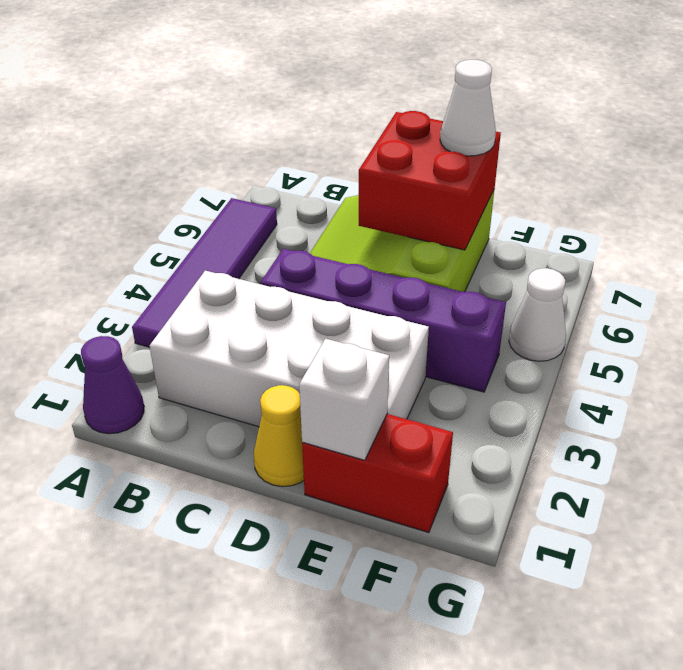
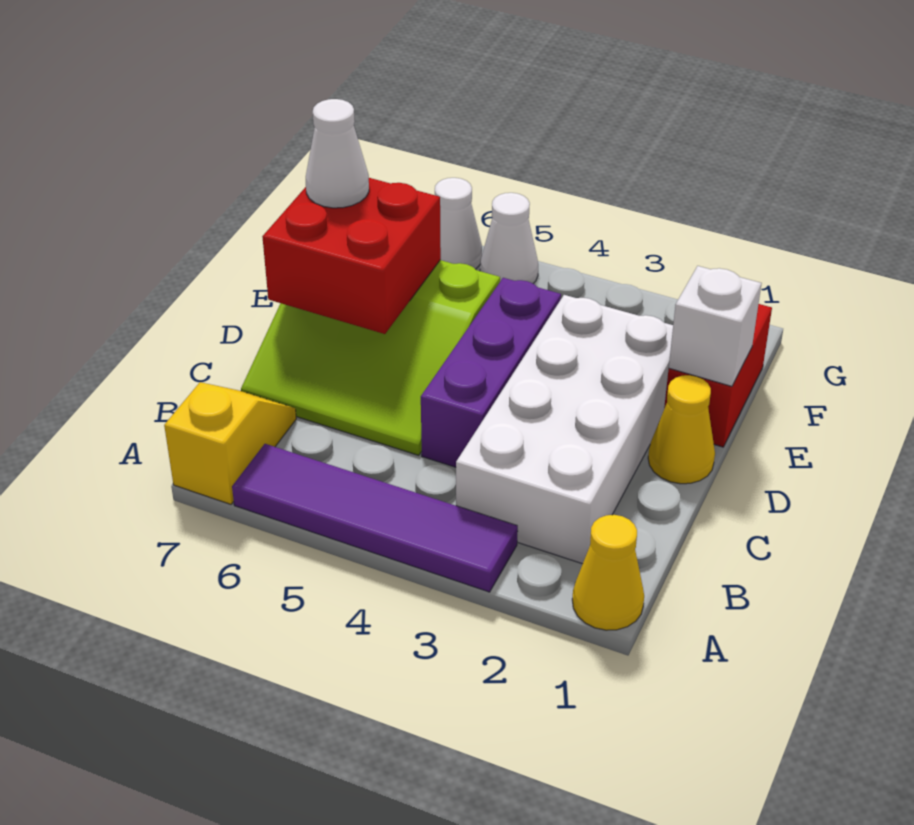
purple 1x1 cone [81,336,144,434] -> yellow 1x1 cone [572,515,644,630]
none -> yellow 1x2 slope [164,382,296,504]
purple 1x4 brick [260,249,506,392] -> purple 1x3 brick [421,278,561,467]
none -> white 1x1 cone [435,178,482,269]

